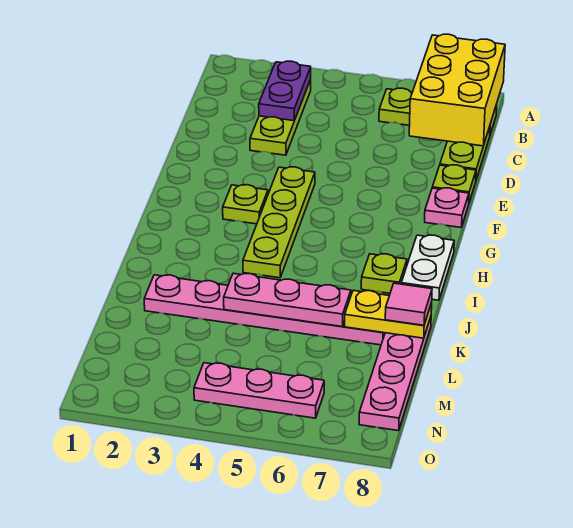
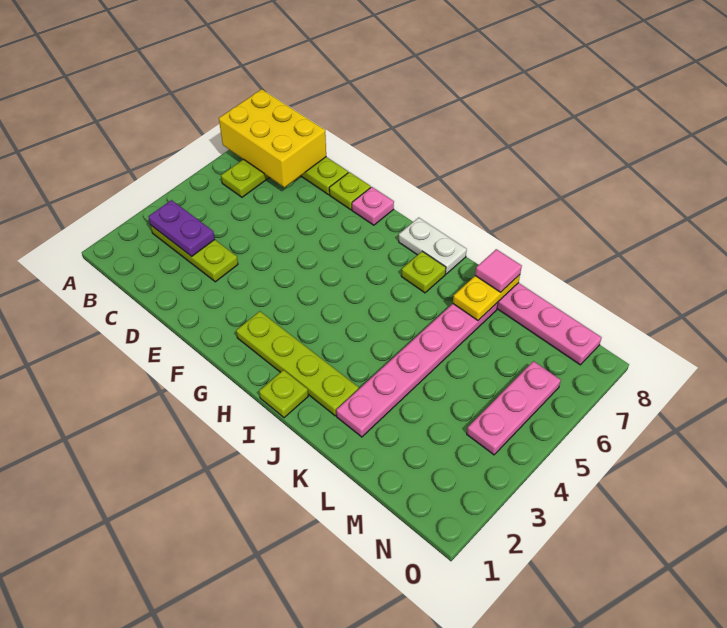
lime 1x4 plate [243,167,315,278] -> lime 1x4 plate moved to [236,311,359,416]
lime 1x1 plate [223,185,268,224] -> lime 1x1 plate moved to [259,370,308,418]
pink 1x3 plate [224,273,351,326] -> none

